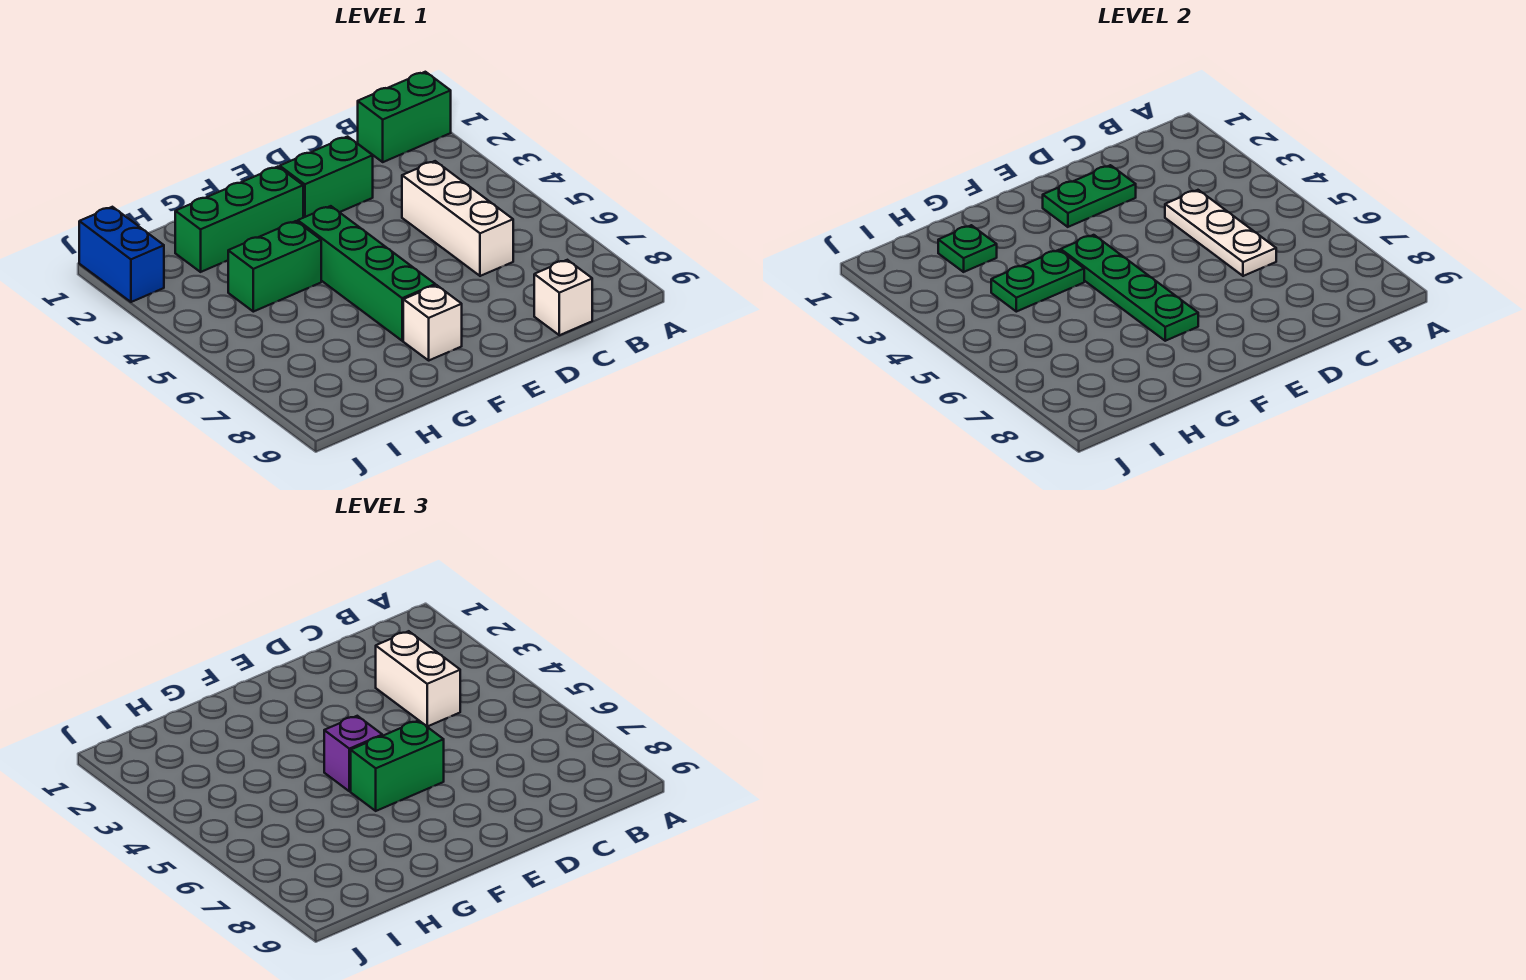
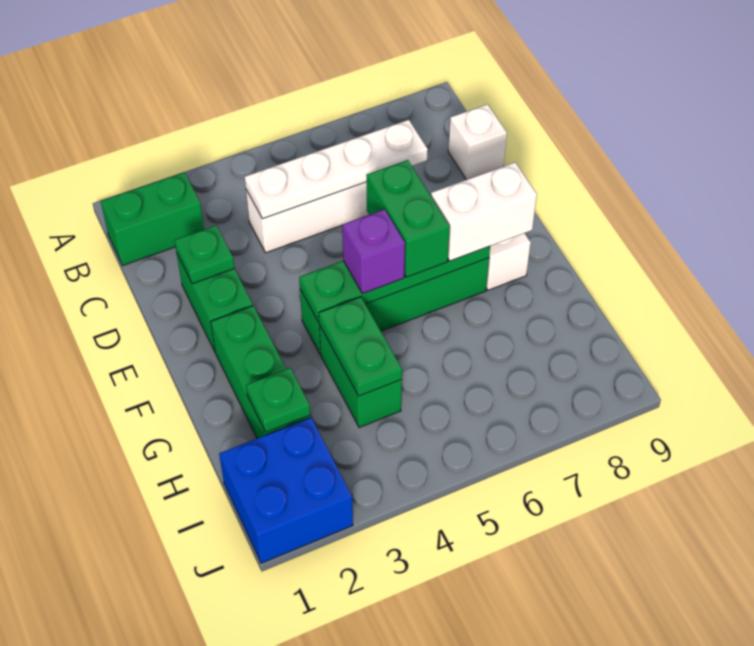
green 1x2 brick [358,72,451,162] -> green 1x2 brick turned to [101,172,204,265]
white 1x2 brick [376,631,460,726] -> white 1x2 brick moved to [431,162,537,261]
white 1x3 plate [1165,190,1276,276] -> white 1x4 plate [245,120,428,219]
green 1x2 plate [1043,165,1136,227] -> green 1x1 plate [174,225,234,284]
blue 1x2 brick [79,207,164,302] -> blue 2x2 brick [219,417,353,563]

